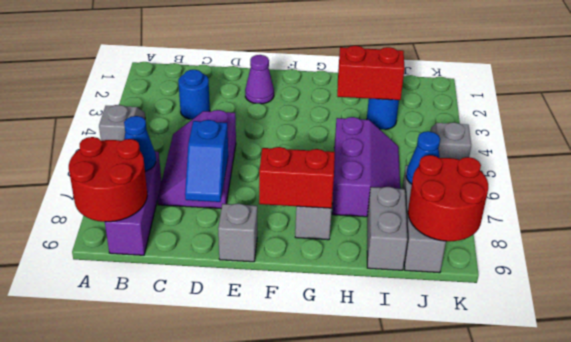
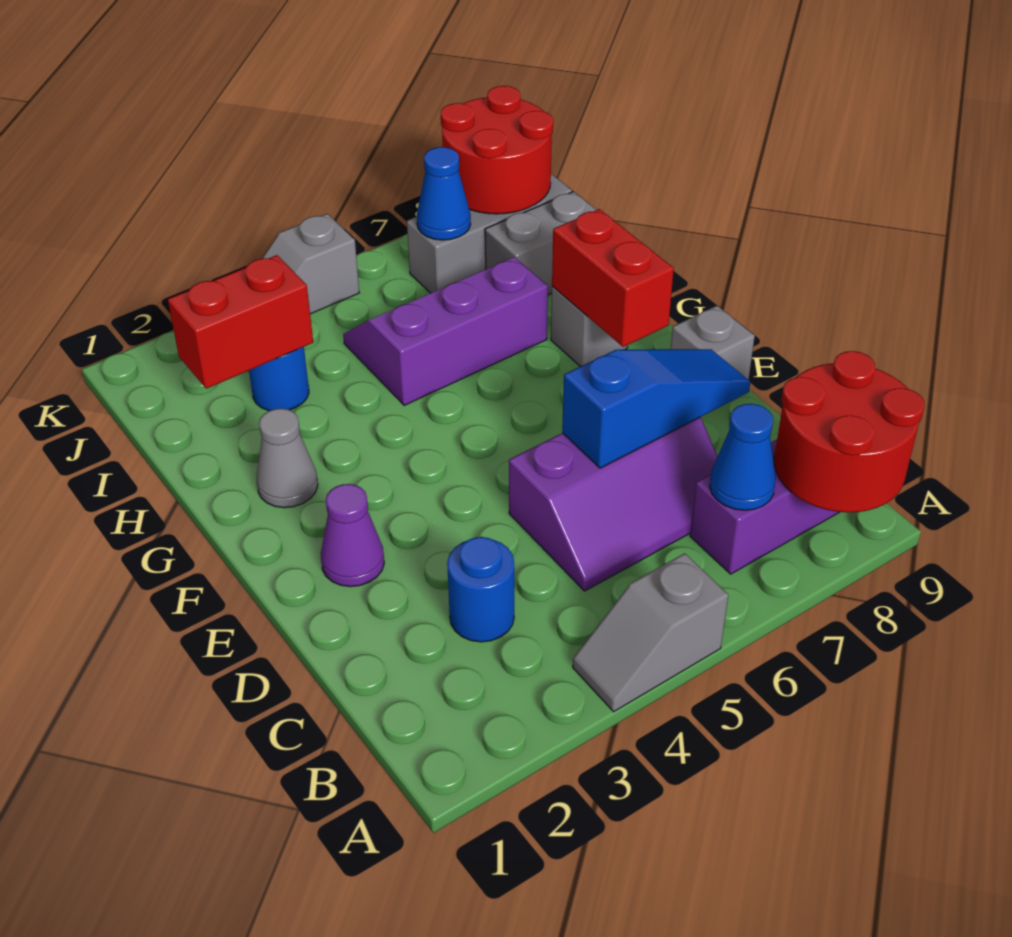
blue 1x2 slope [185,120,228,202] -> blue 1x3 slope [562,349,750,468]
none -> grey 1x1 cone [257,408,318,508]
red 1x2 brick [337,46,405,100] -> red 1x2 brick turned to [168,255,313,389]

